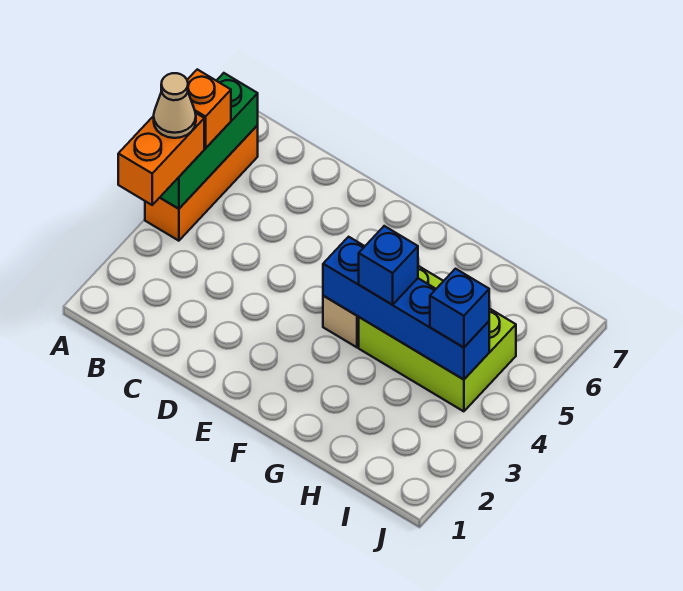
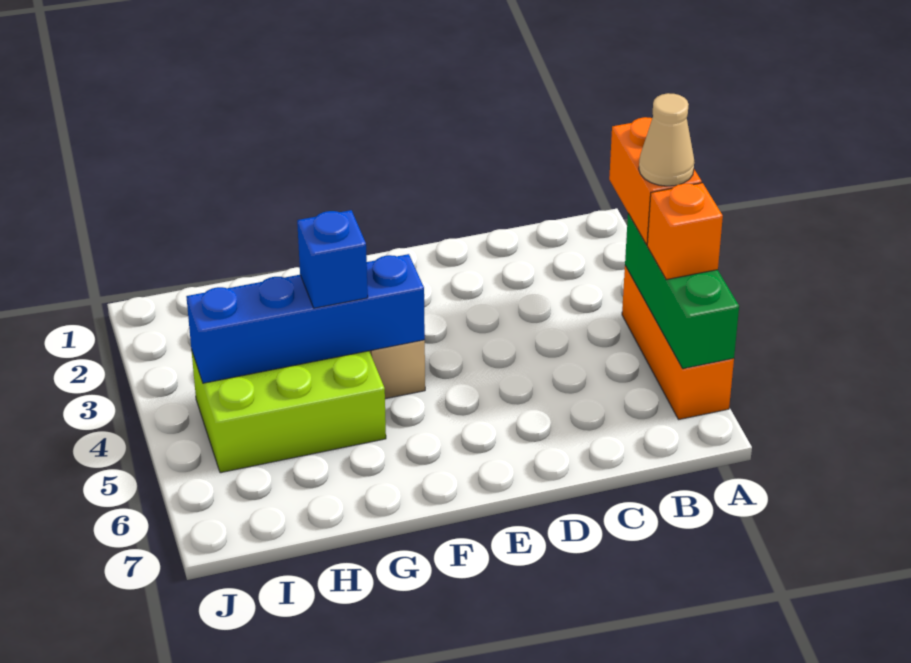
blue 1x1 brick [430,269,489,348] -> none

